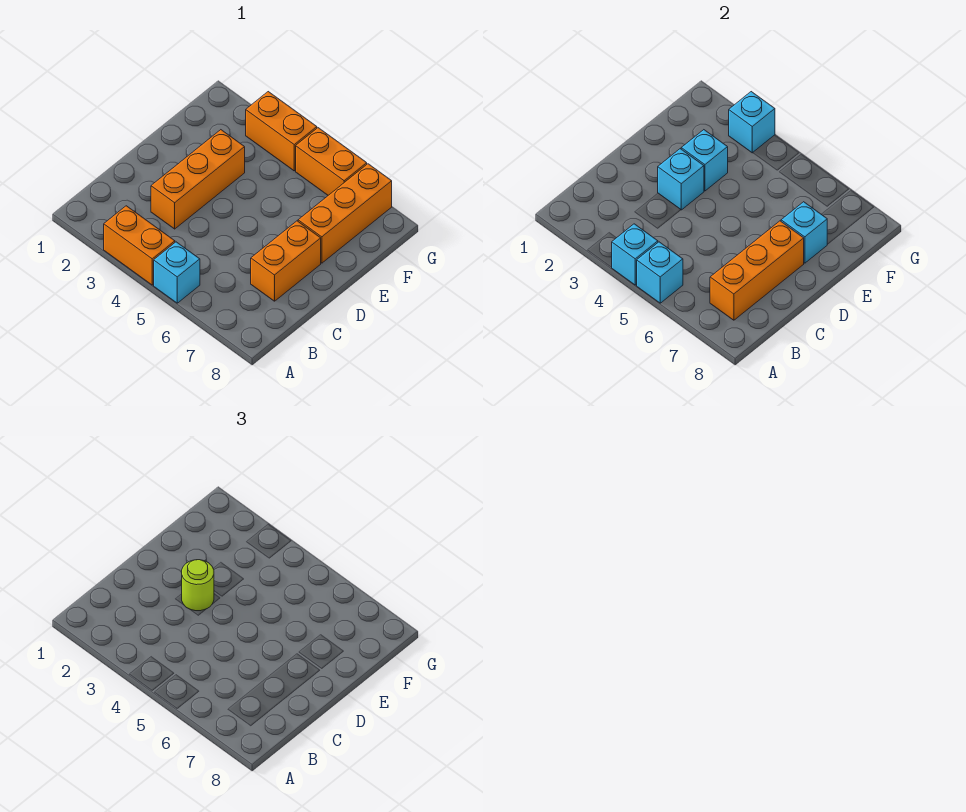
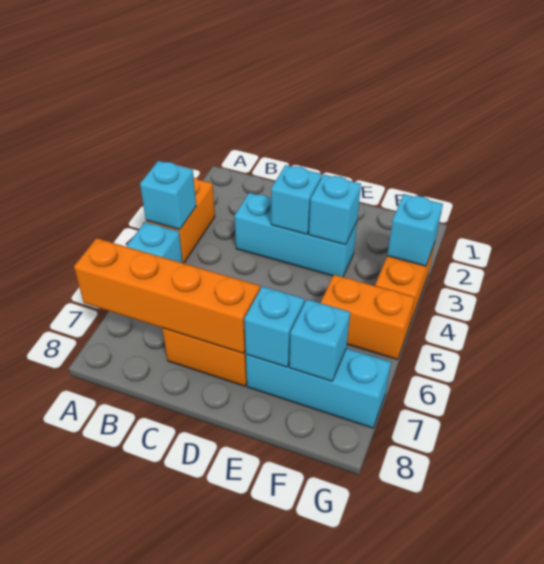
cyan 1x1 brick [637,242,683,303] -> cyan 1x1 brick moved to [290,299,350,381]
orange 1x3 brick [710,221,804,320] -> orange 1x4 brick [74,238,260,353]
orange 1x3 brick [151,130,245,229] -> cyan 1x3 brick [235,193,357,277]
lime 1x1 round brick [182,560,214,611] -> none
orange 1x3 brick [298,164,392,263] -> cyan 1x3 brick [246,348,391,428]
orange 1x2 brick [296,128,367,195] -> orange 1x2 brick turned to [321,275,415,360]

